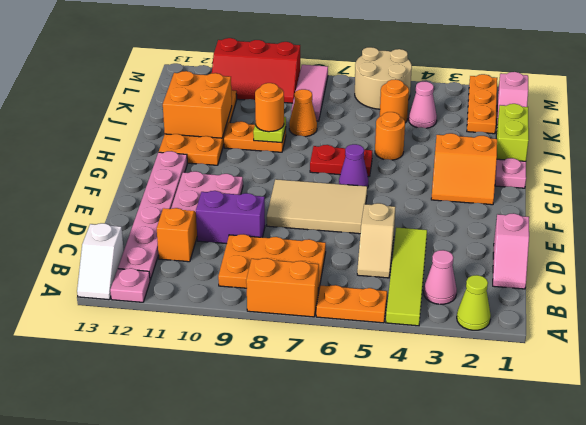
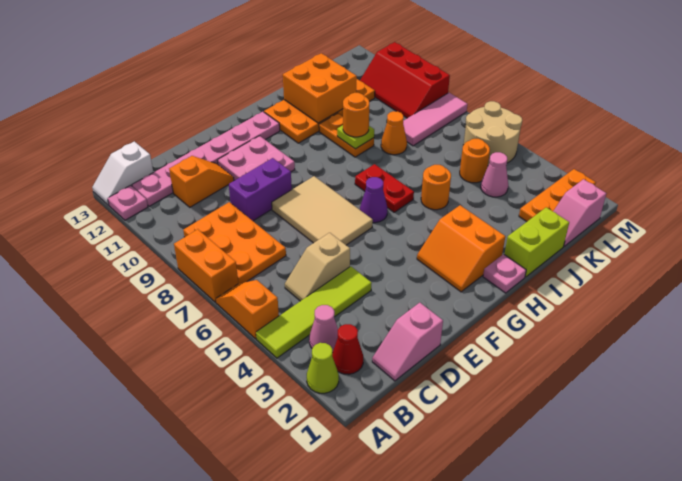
orange 1x2 plate [316,285,387,323] -> orange 1x2 slope [216,280,279,339]
none -> red 1x1 cone [332,324,363,374]
purple 1x2 brick [196,191,265,244] -> purple 1x2 brick turned to [229,158,292,221]

